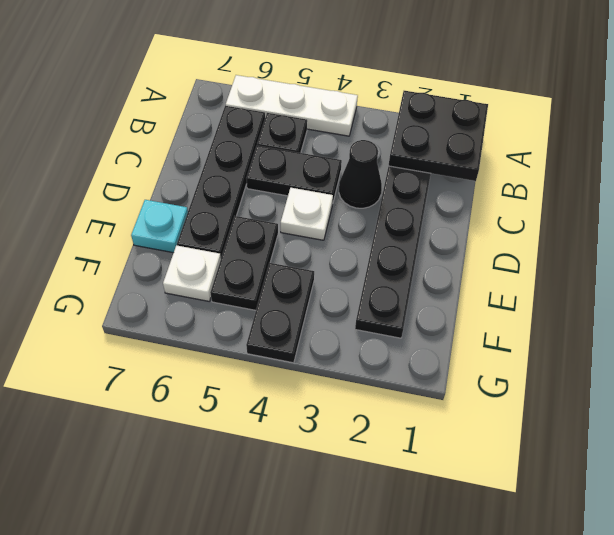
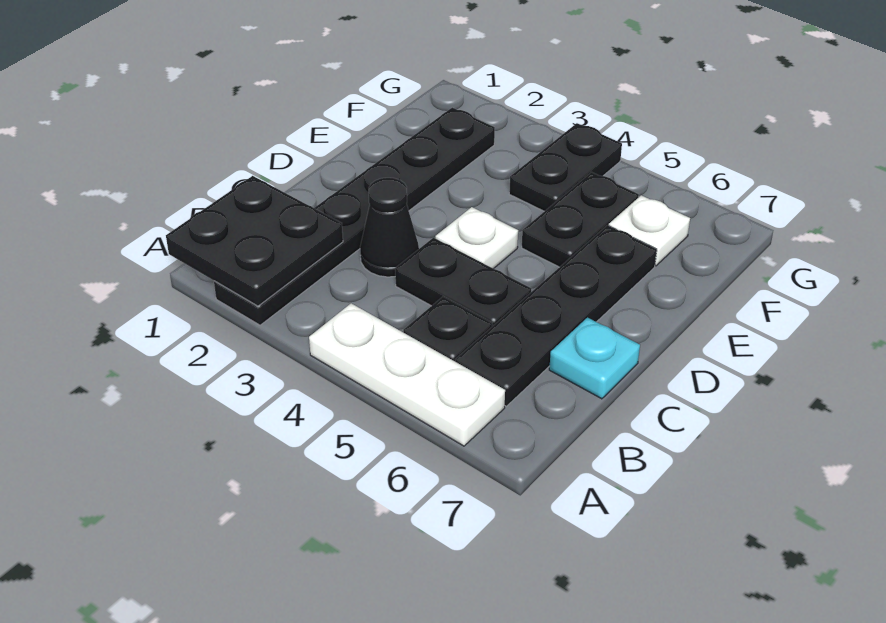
cyan 1x1 plate [131,200,188,253] -> cyan 1x1 plate moved to [549,318,640,399]

